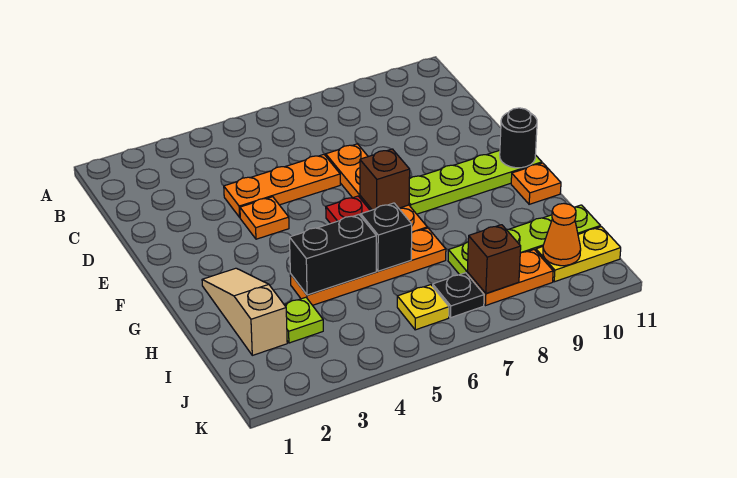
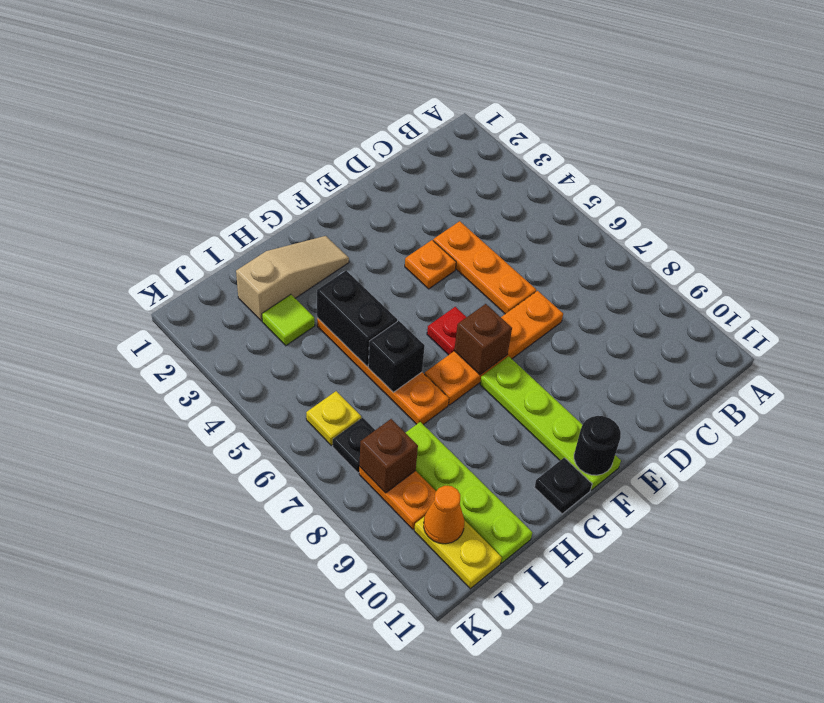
orange 1x1 plate [511,163,561,204] -> black 1x1 plate [534,458,592,514]
lime 1x1 plate [285,297,323,343] -> lime 1x1 tile [262,295,315,346]

